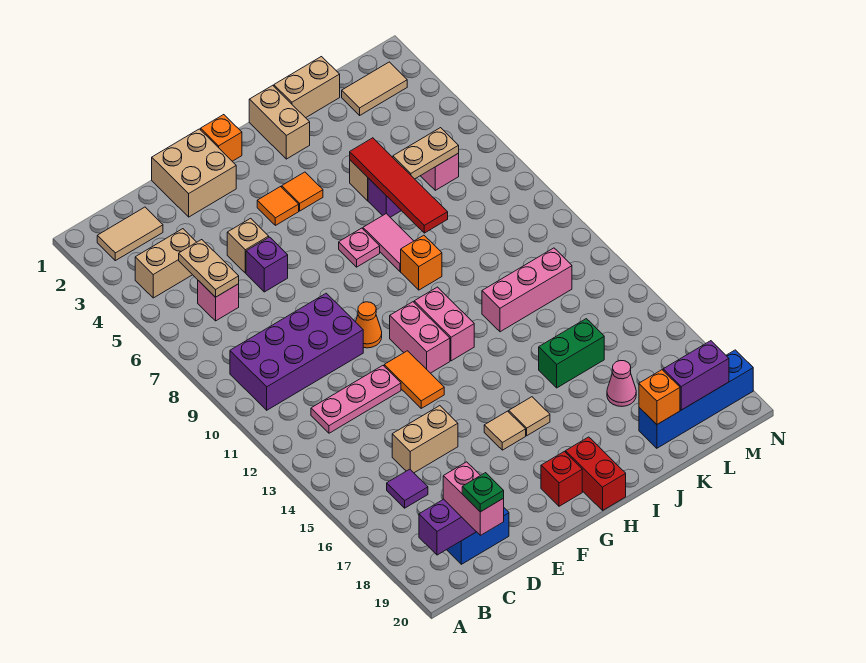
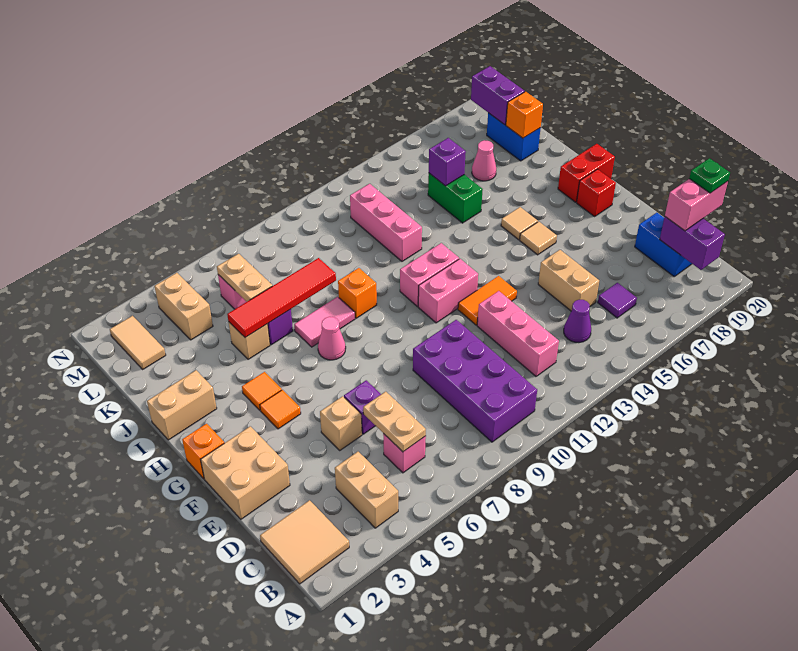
tan 1x2 tile [97,207,163,261] -> tan 2x2 tile [260,500,349,584]
tan 1x2 plate [179,240,239,297] -> tan 1x2 plate turned to [363,392,426,452]
pink 1x3 plate [311,366,401,433] -> pink 1x3 brick [477,291,559,376]
none -> purple 1x1 cone [564,300,591,343]
orange 1x1 cone [356,302,382,348] -> none
pink 1x1 plate [339,228,380,267] -> pink 1x1 cone [318,317,346,360]
tan 1x2 brick [274,57,340,118] -> tan 1x2 brick moved to [155,273,213,340]
none -> purple 1x1 brick [429,138,466,186]
blue 1x4 brick [639,350,753,448] -> blue 1x2 brick [487,113,541,161]

